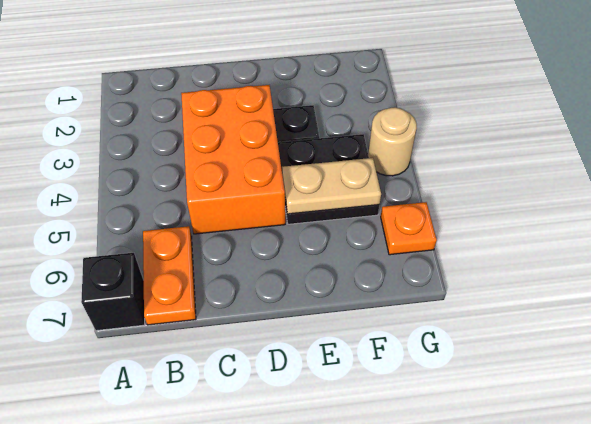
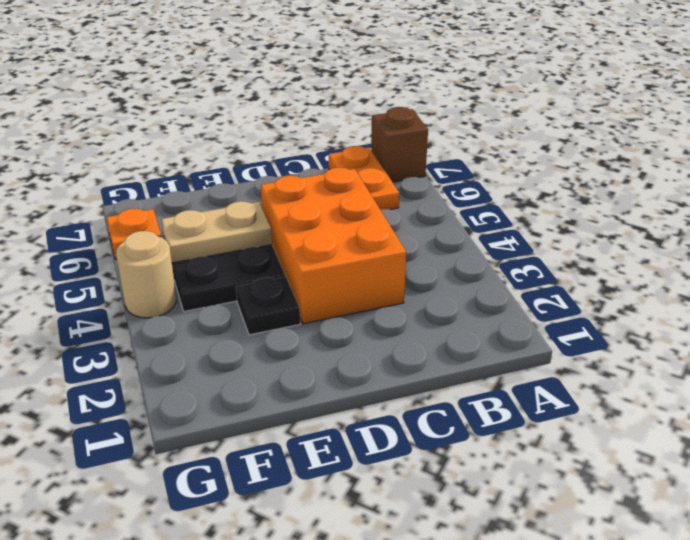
black 1x1 brick [81,253,145,331] -> brown 1x1 brick [371,107,428,182]

